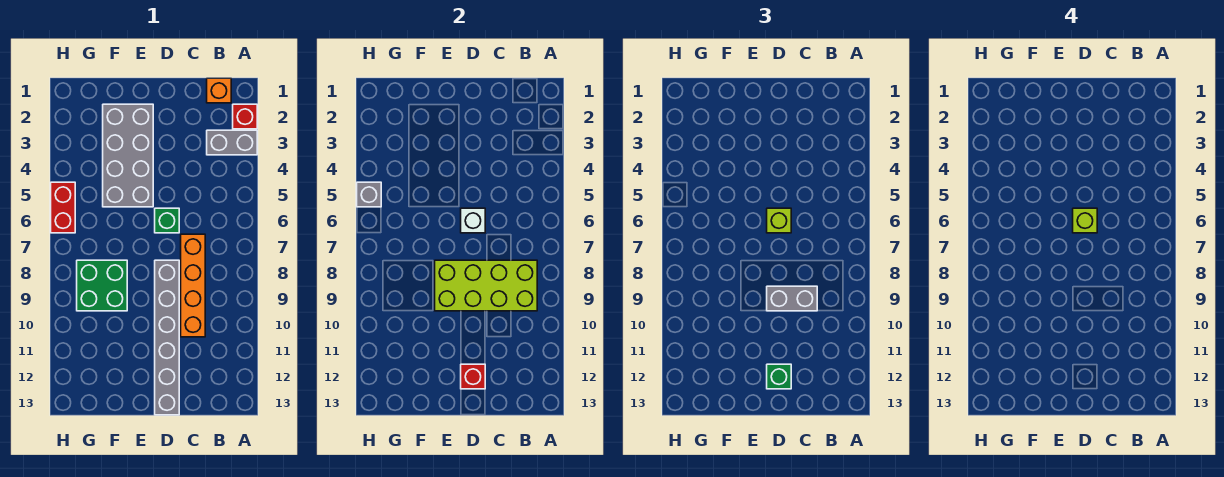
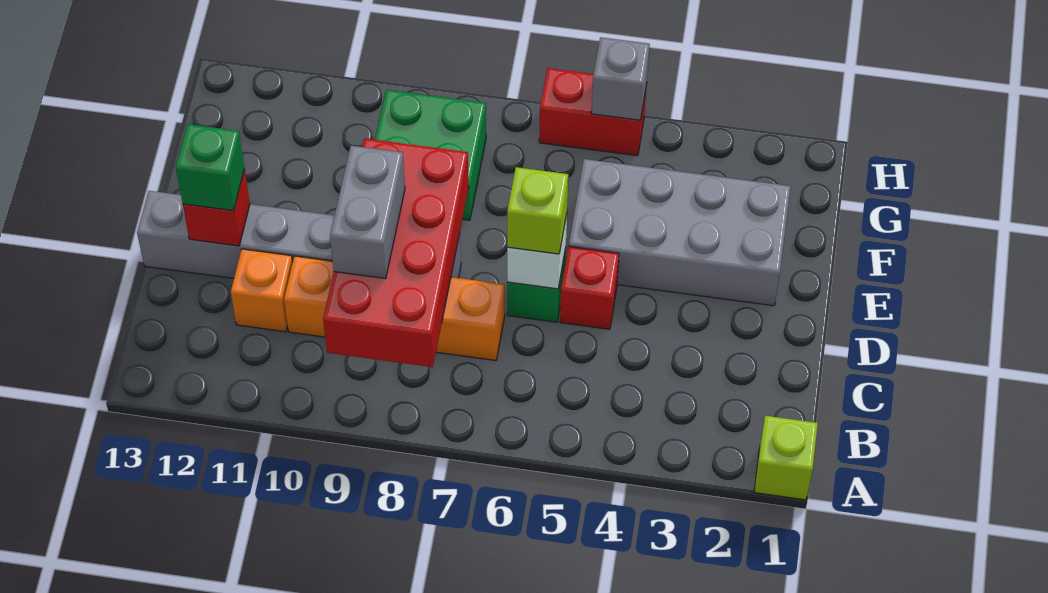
red 1x1 brick [233,104,257,129] -> red 1x1 brick moved to [560,247,619,329]
grey 1x2 brick [207,130,257,155] -> none
orange 1x1 brick [207,78,231,103] -> orange 1x1 brick moved to [231,249,293,332]
lime 2x4 brick [435,260,537,311] -> red 2x4 brick [323,139,469,367]
lime 1x1 brick [1073,208,1097,233] -> lime 1x1 brick moved to [754,416,818,500]

